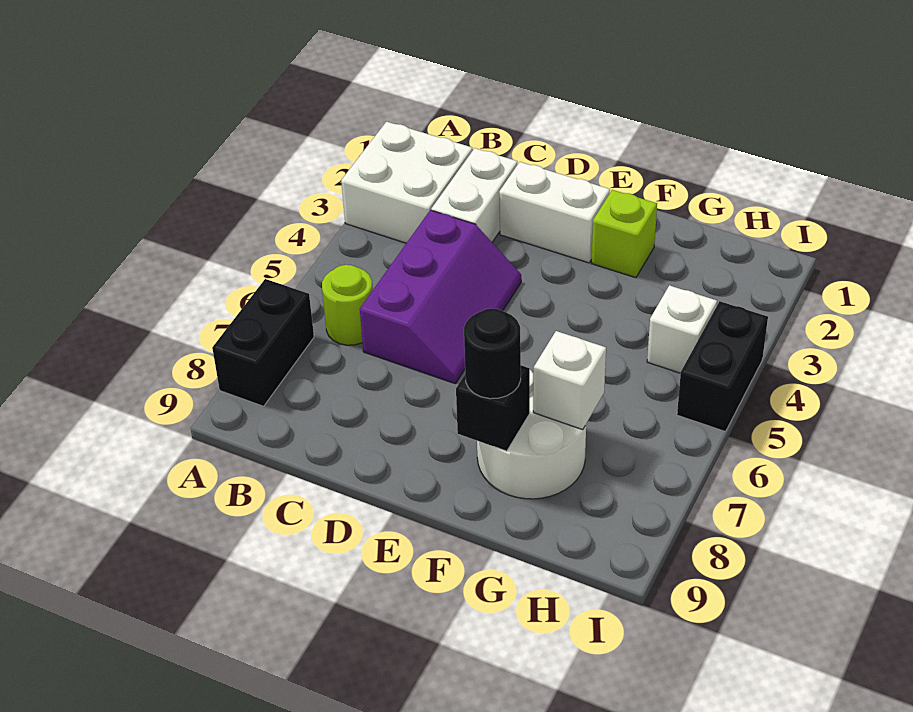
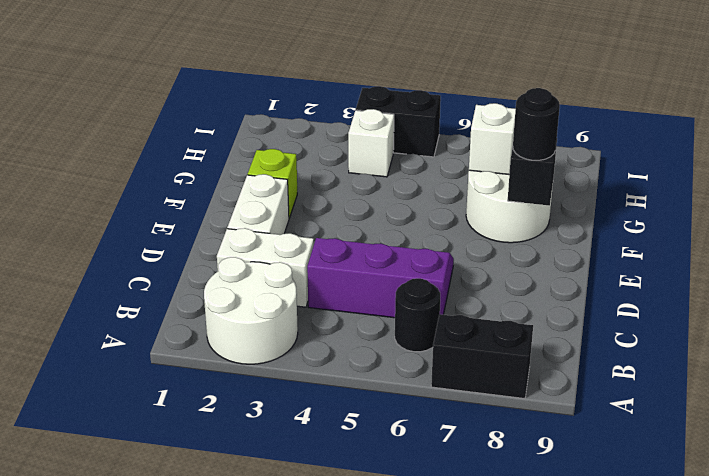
white 2x2 brick [341,122,472,243] -> white 2x2 round brick [204,257,298,364]
lime 1x1 round brick [322,265,373,345] -> black 1x1 round brick [395,278,440,352]

